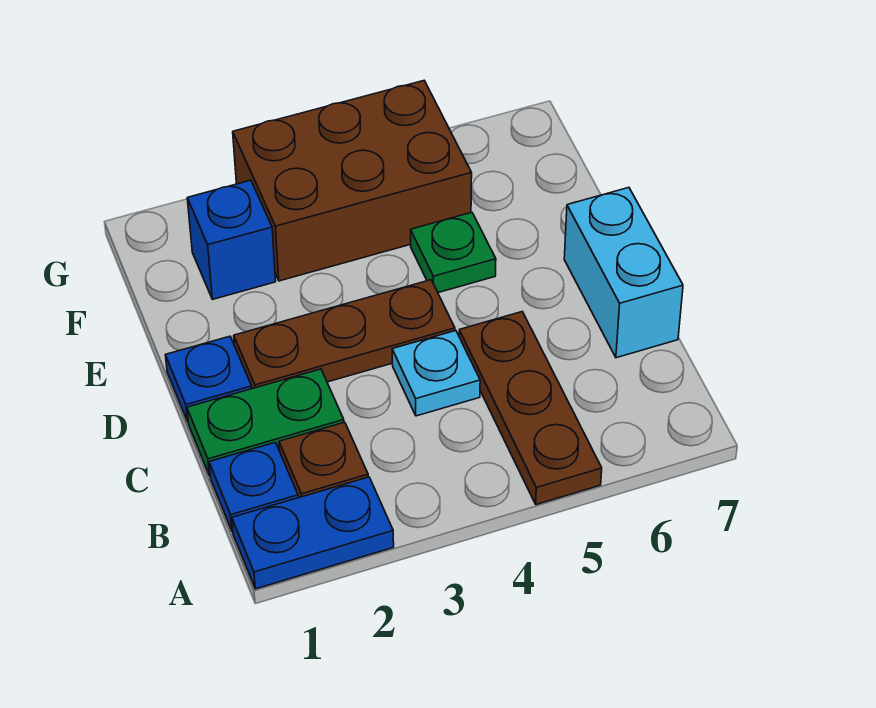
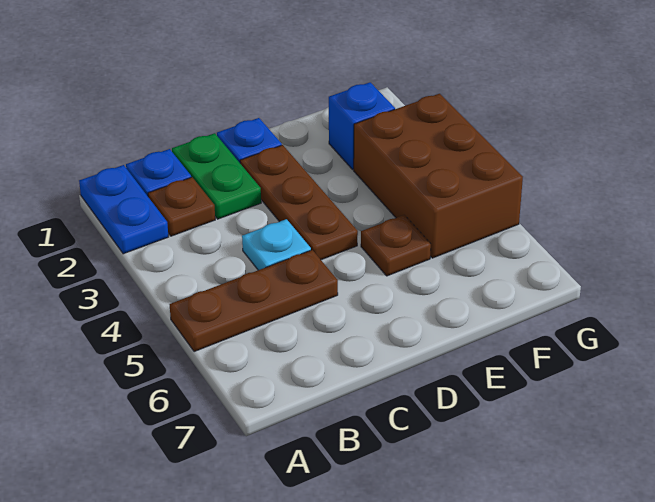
cyan 1x2 brick [564,188,683,358] -> none
green 1x1 plate [410,212,496,293] -> brown 1x1 plate [361,215,431,276]

